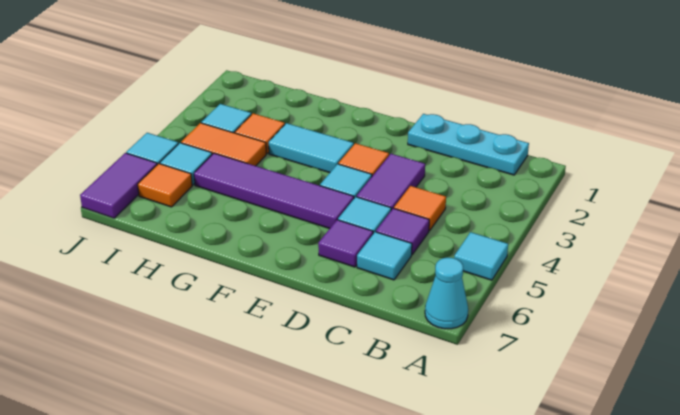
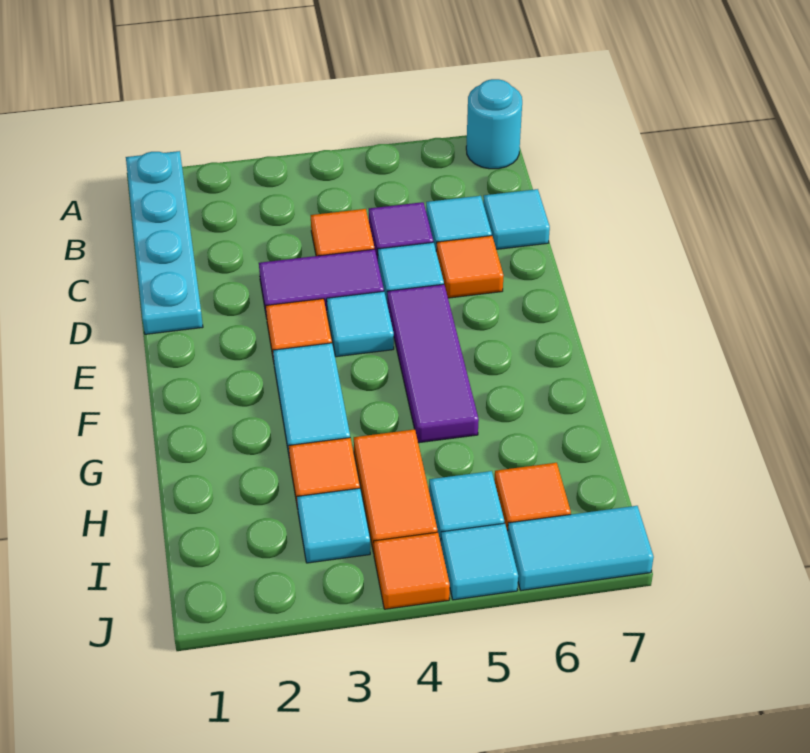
cyan 1x1 tile [454,232,508,280] -> cyan 1x1 tile moved to [483,189,550,249]
cyan 1x1 cone [425,258,468,329] -> cyan 1x1 round brick [466,79,522,169]
cyan 1x3 plate [408,114,529,175] -> cyan 1x4 plate [126,151,203,334]
purple 1x1 tile [318,220,373,267] -> orange 1x1 tile [436,236,504,298]
purple 1x4 tile [194,153,354,229] -> purple 1x3 tile [387,284,479,443]
none -> orange 1x1 tile [374,532,450,609]
purple 1x2 tile [80,153,157,218] -> cyan 1x2 tile [508,506,654,591]

